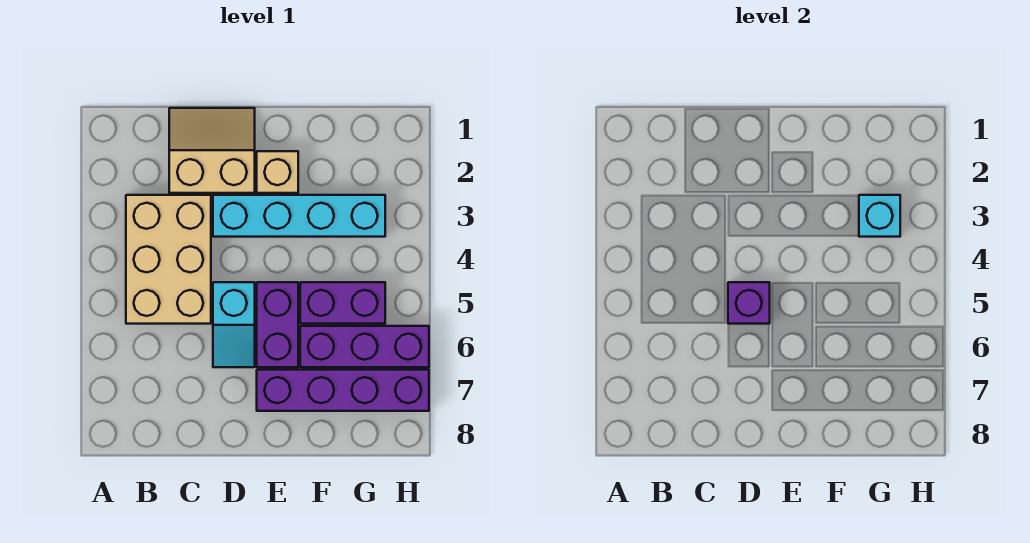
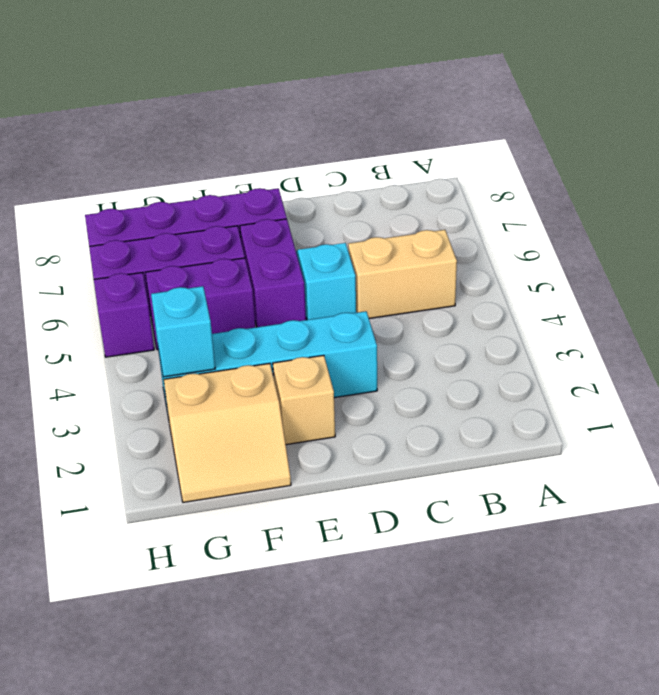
tan 2x3 brick [126,195,211,324] -> tan 1x2 brick [348,230,457,318]
tan 2x2 slope [169,108,255,193] -> tan 2x2 slope moved to [164,363,291,502]
purple 1x1 brick [728,282,770,324] -> purple 1x1 brick moved to [94,273,154,357]

